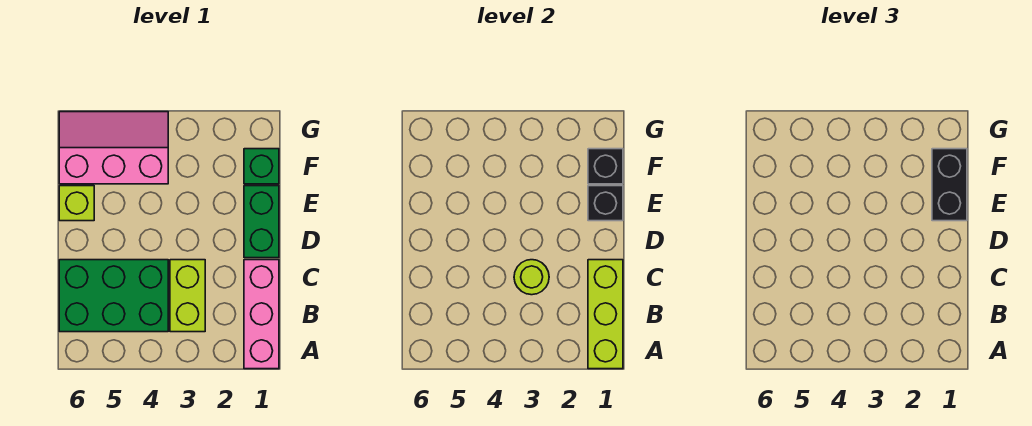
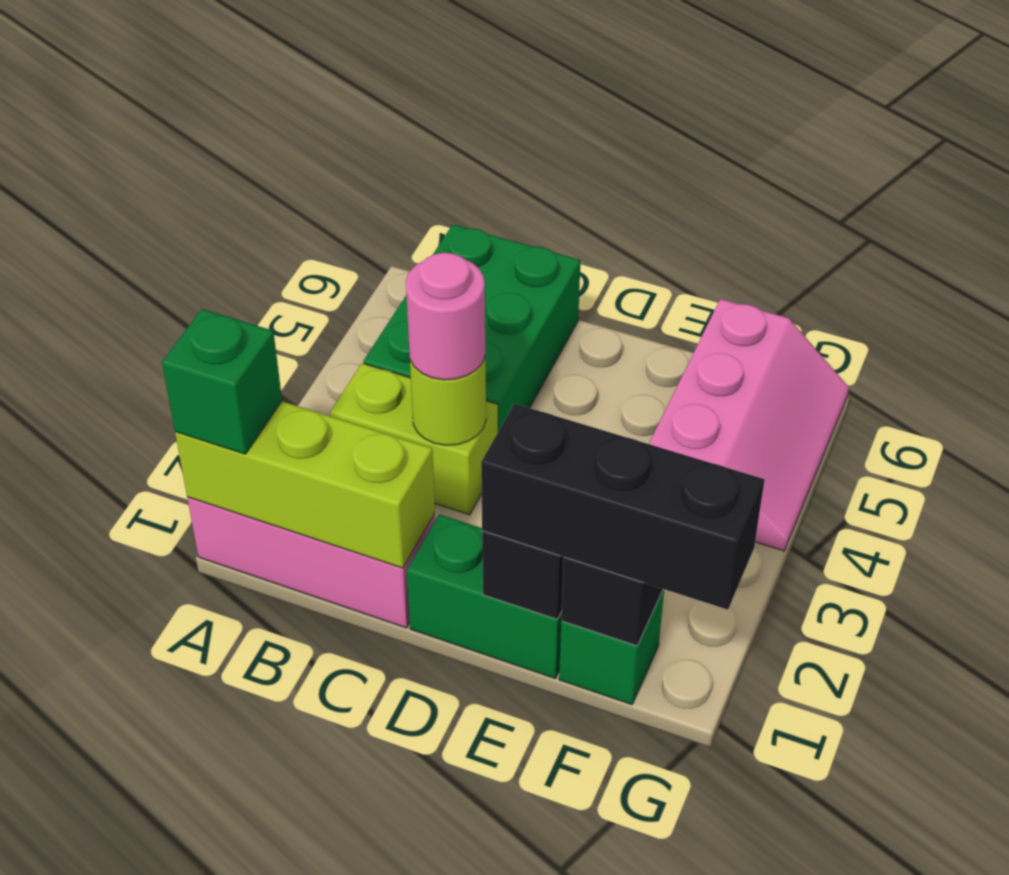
none -> green 1x1 brick [162,309,282,454]
none -> pink 1x1 round brick [406,253,485,380]
black 1x2 brick [932,149,967,221] -> black 1x3 brick [481,404,765,610]
lime 1x1 brick [59,186,94,221] -> none

